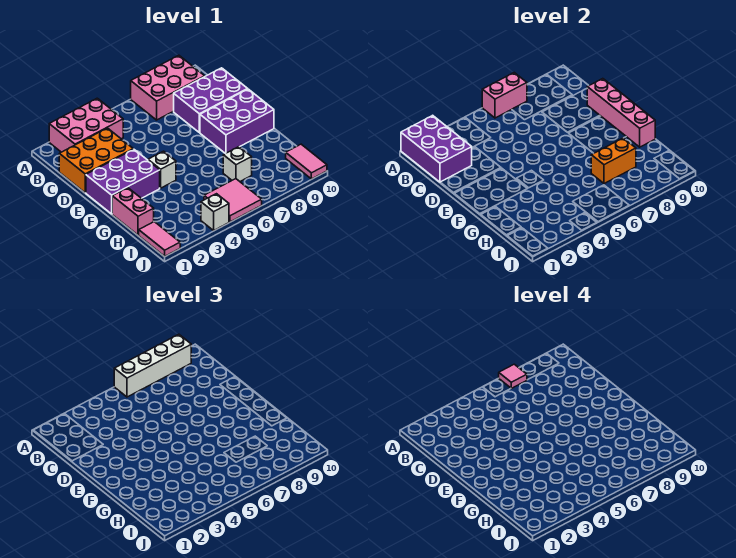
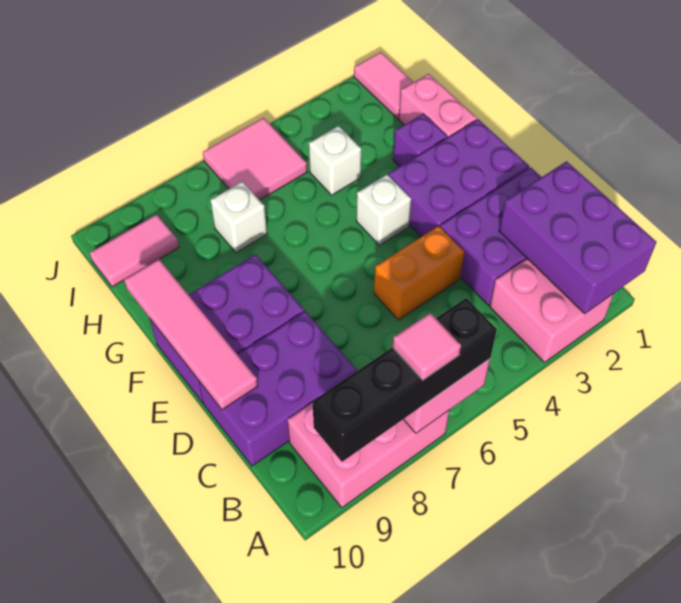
pink 2x3 brick [49,98,123,152] -> pink 2x2 brick [490,259,614,362]
white 1x4 brick [114,334,191,397] -> black 1x4 brick [313,298,497,462]
orange 2x3 brick [59,128,133,193] -> purple 2x3 brick [440,167,541,305]
pink 1x4 brick [587,79,655,147] -> pink 1x4 tile [124,259,258,409]
none -> purple 1x1 brick [393,114,447,167]
orange 1x2 brick [591,138,636,184] -> orange 1x2 brick moved to [374,226,464,320]
pink 1x2 tile [286,144,327,179] -> pink 1x2 tile turned to [90,214,179,287]
white 1x1 brick [201,194,229,230] -> white 1x1 brick moved to [309,126,361,195]

